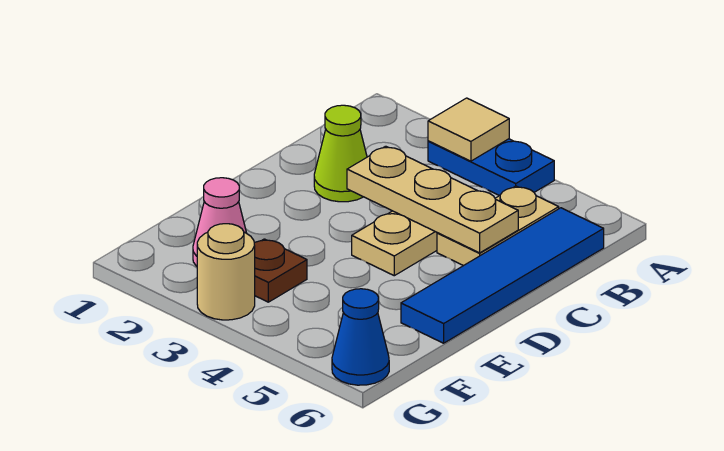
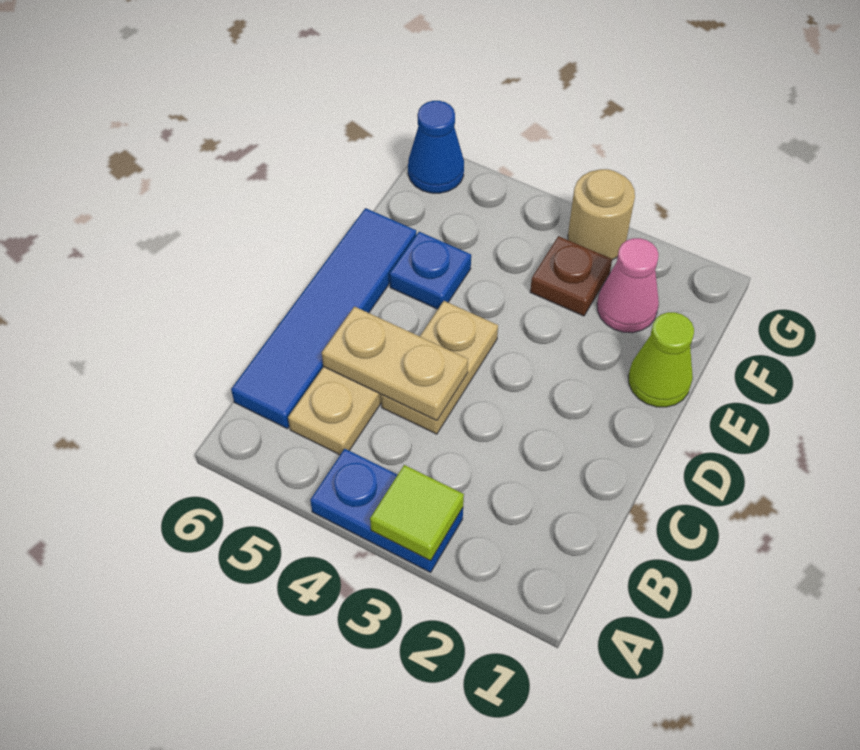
tan 1x1 tile [428,98,509,161] -> lime 1x1 tile [370,465,464,561]
lime 1x1 cone [314,105,367,202] -> lime 1x1 cone moved to [628,312,694,407]
tan 1x3 plate [347,146,518,253] -> tan 1x2 plate [322,307,468,421]
none -> blue 1x1 plate [390,232,471,309]

